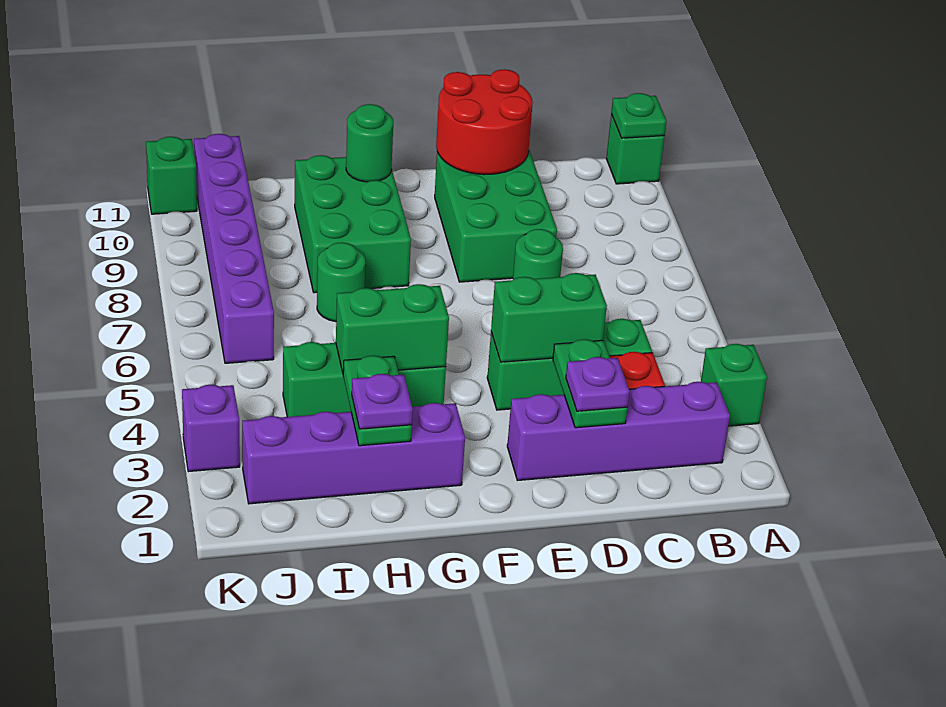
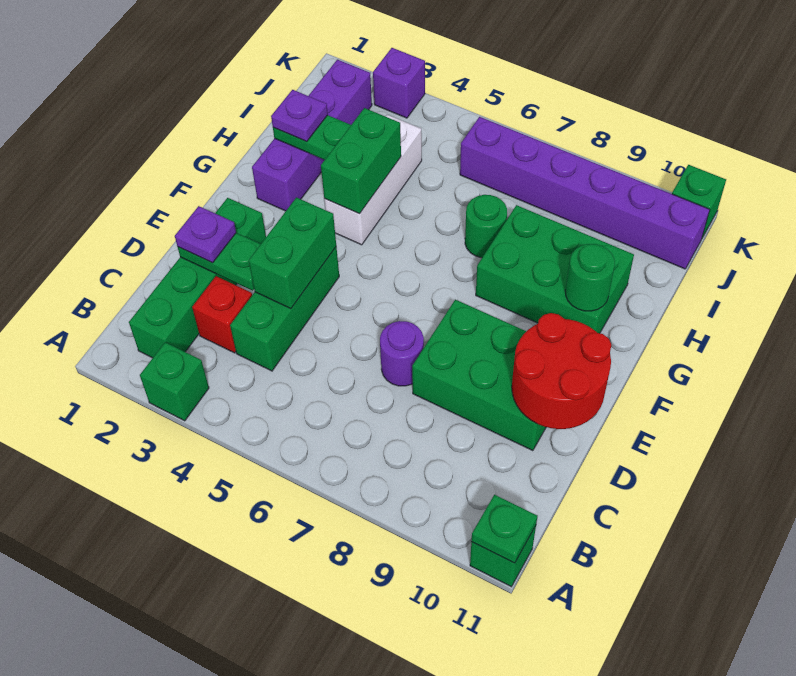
purple 1x4 brick [507,382,730,481] -> green 1x4 brick [129,198,266,358]
green 1x1 round brick [513,229,563,280] -> purple 1x1 round brick [380,321,424,386]
green 1x3 brick [283,342,446,417] -> white 1x3 brick [324,115,422,245]

